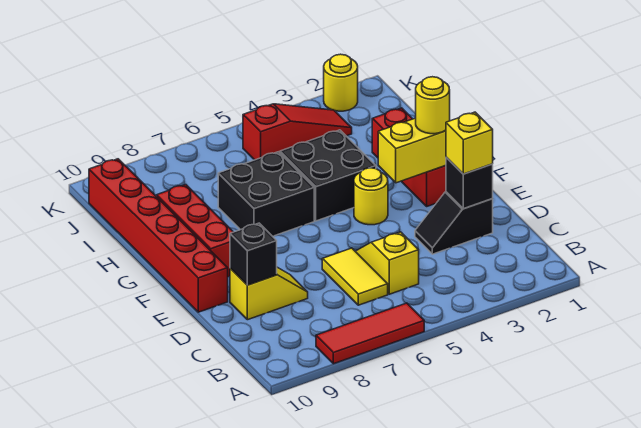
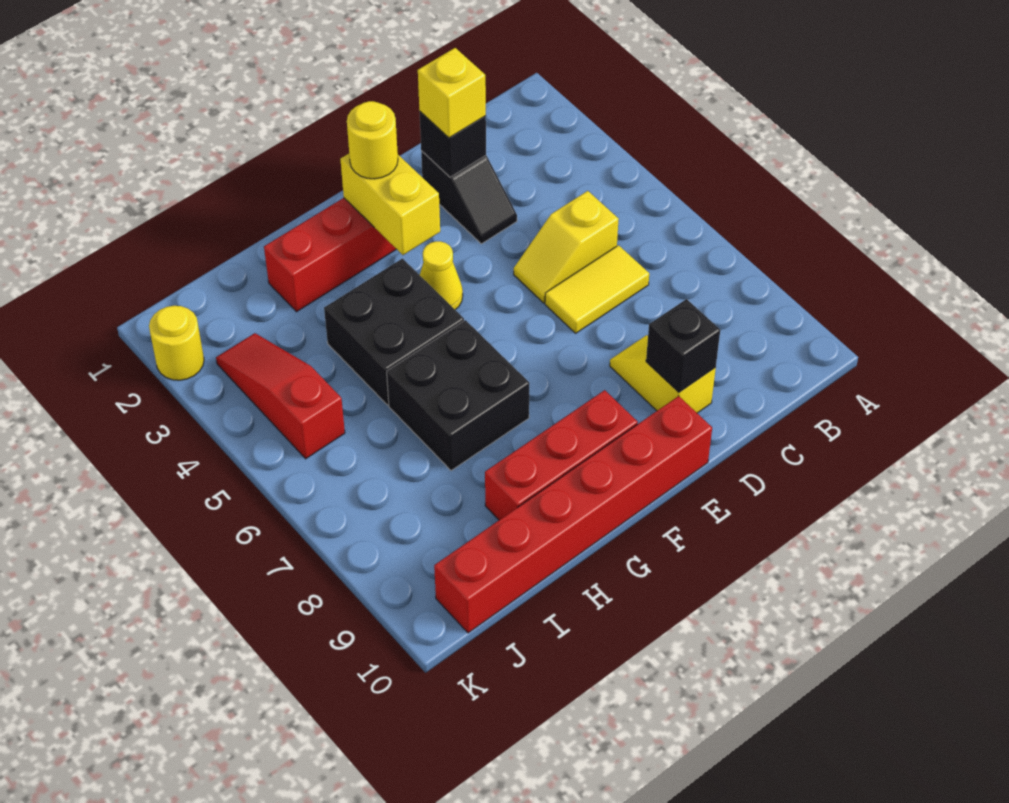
red 1x3 tile [316,303,424,364] -> none
yellow 1x1 round brick [354,168,388,225] -> yellow 1x1 cone [420,241,463,310]

